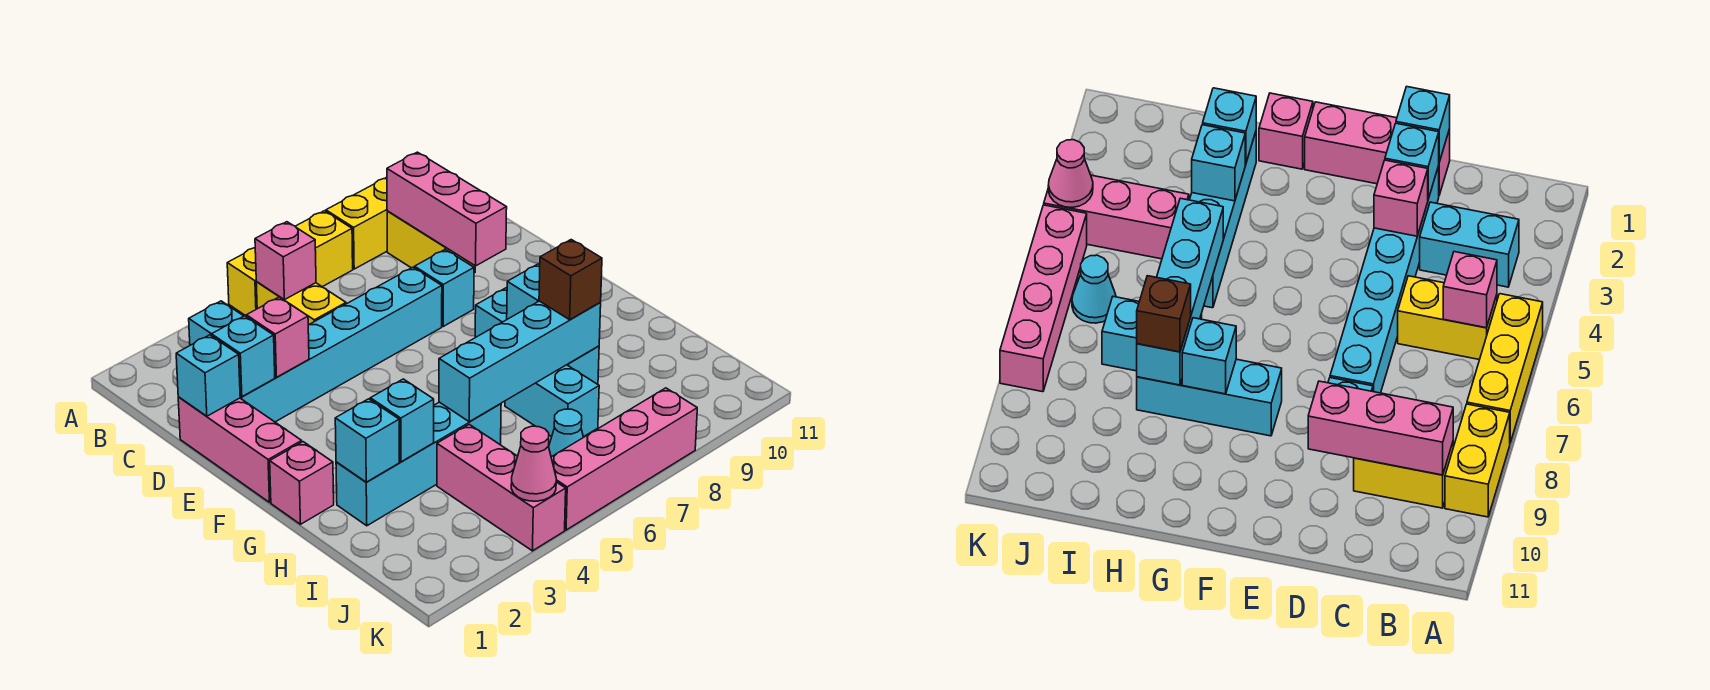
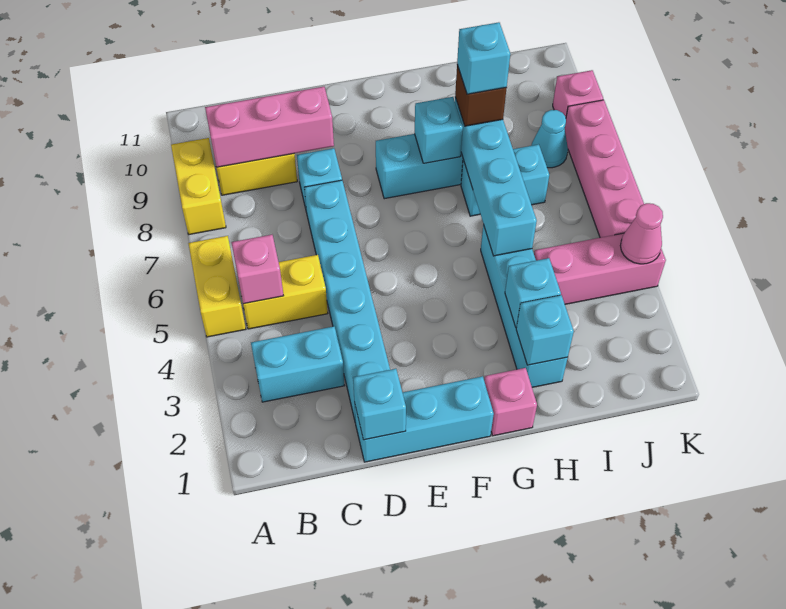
yellow 1x3 brick [227,211,353,316] -> yellow 1x2 brick [188,236,246,337]
pink 1x3 brick [178,397,302,502] -> cyan 1x3 brick [355,376,494,462]
cyan 1x1 brick [212,316,275,397] -> cyan 1x1 brick moved to [457,22,510,94]
pink 1x1 brick [246,297,309,377] -> pink 1x1 brick moved to [553,70,603,117]
cyan 1x1 cone [549,409,583,457] -> cyan 1x1 cone moved to [531,110,568,168]

